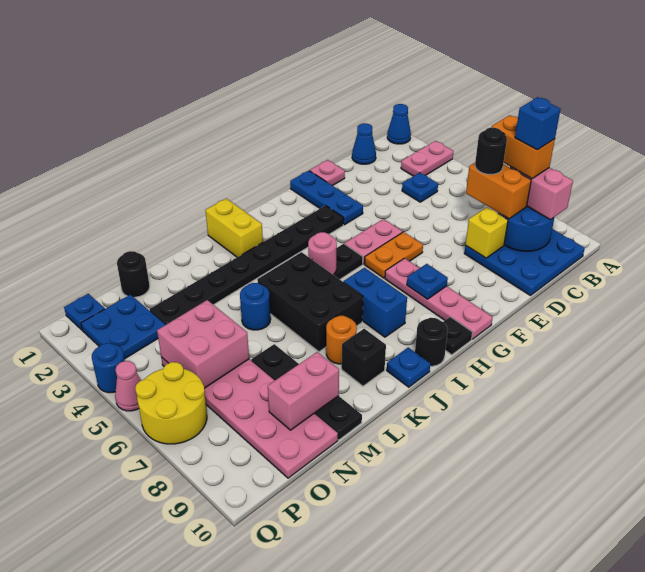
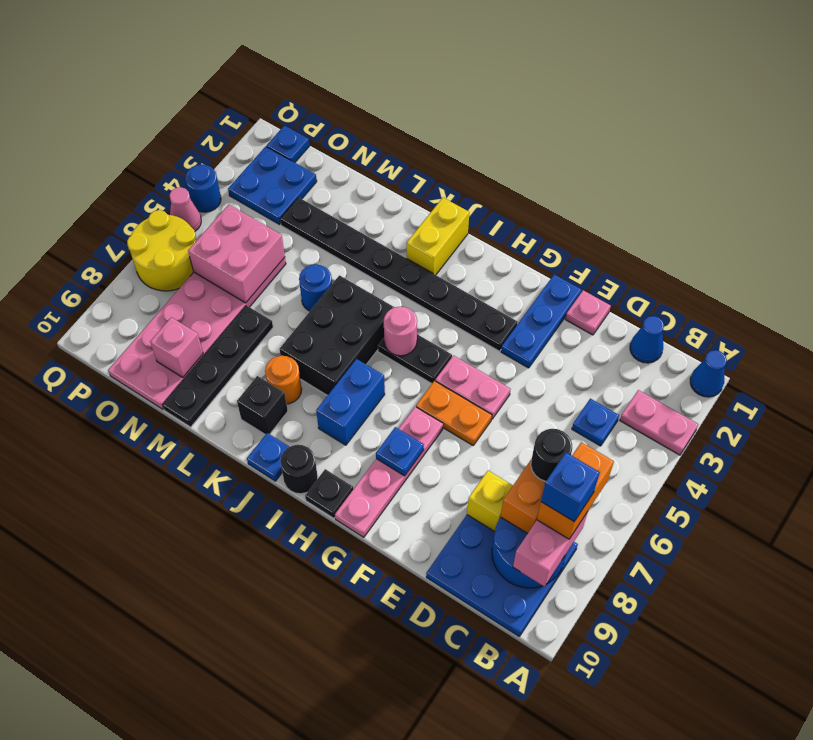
pink 1x2 brick [268,352,339,430] -> pink 1x1 brick [150,317,203,377]
black 1x1 round brick [117,251,150,297] -> none

